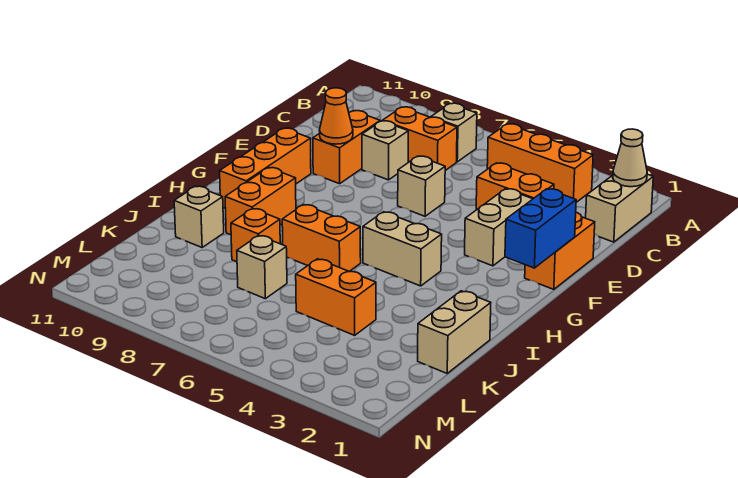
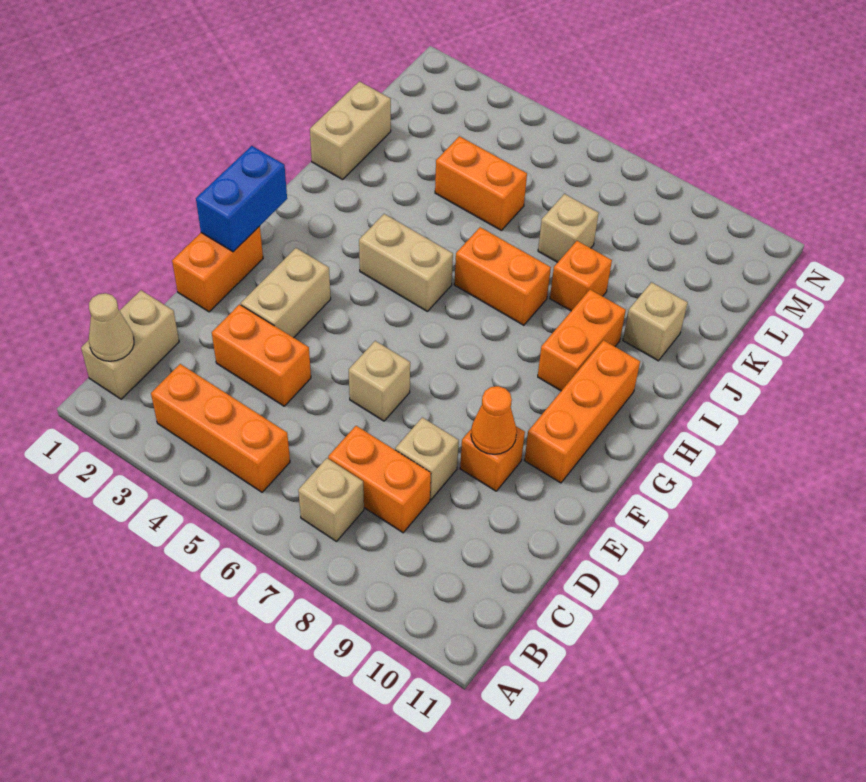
orange 1x2 brick [313,111,380,184] -> orange 1x1 brick [460,427,525,491]

